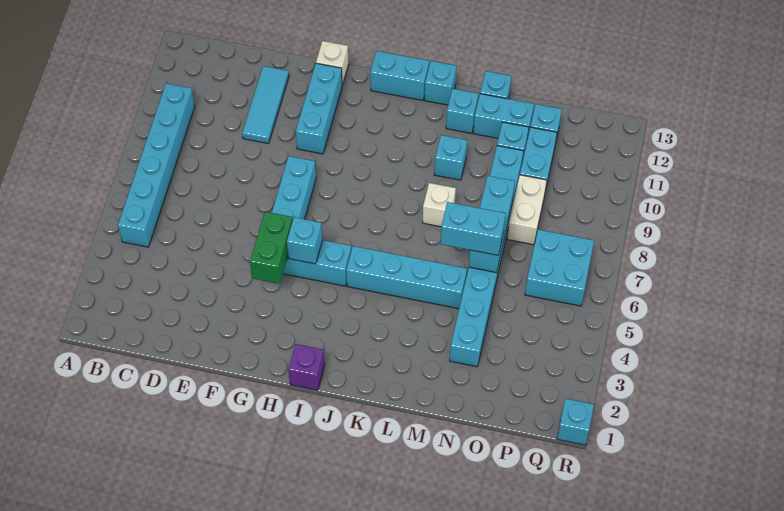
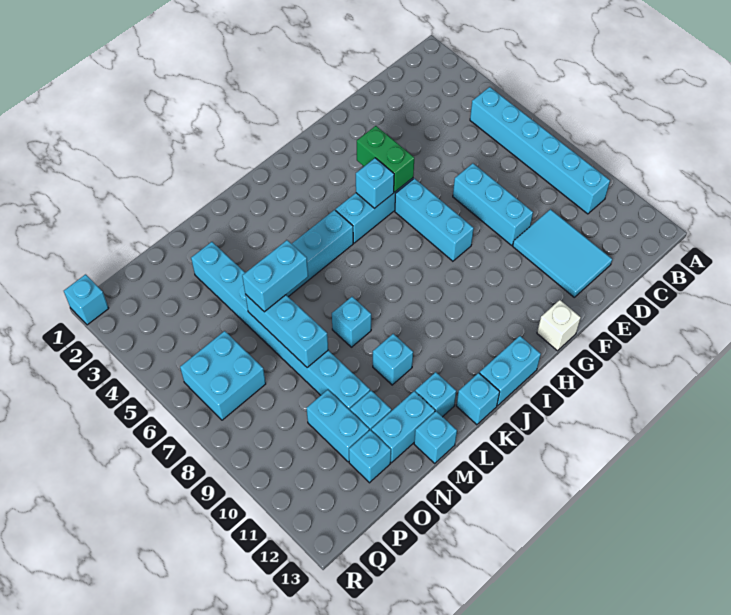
cyan 1x3 tile [242,66,289,144] -> cyan 2x3 tile [513,209,612,297]
cyan 1x3 brick [296,63,342,154] -> cyan 1x3 brick moved to [453,163,533,245]
purple 1x1 brick [288,344,325,390] -> none
white 1x1 brick [423,183,456,227] -> cyan 1x1 brick [332,297,371,347]
white 1x2 brick [507,175,547,245] -> none

